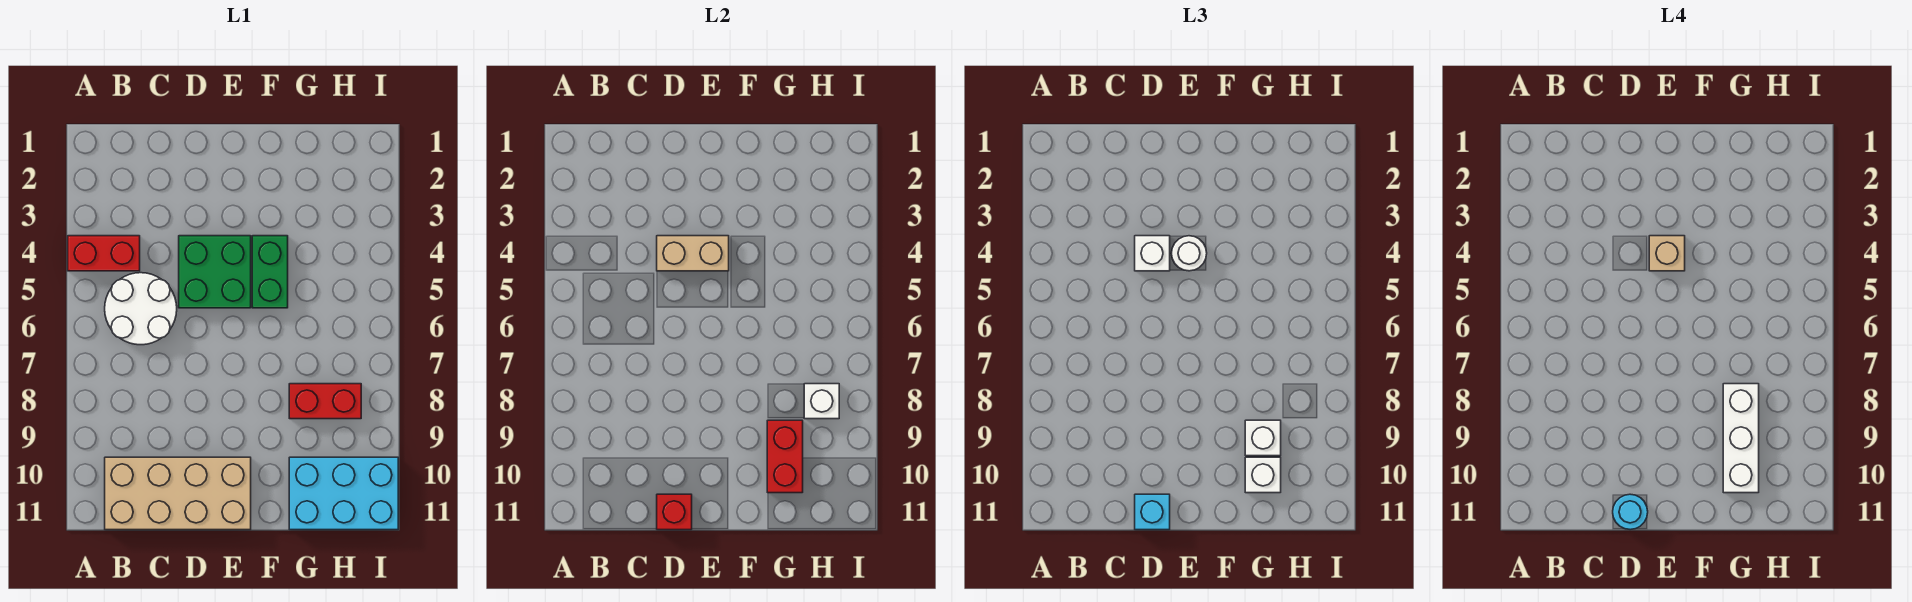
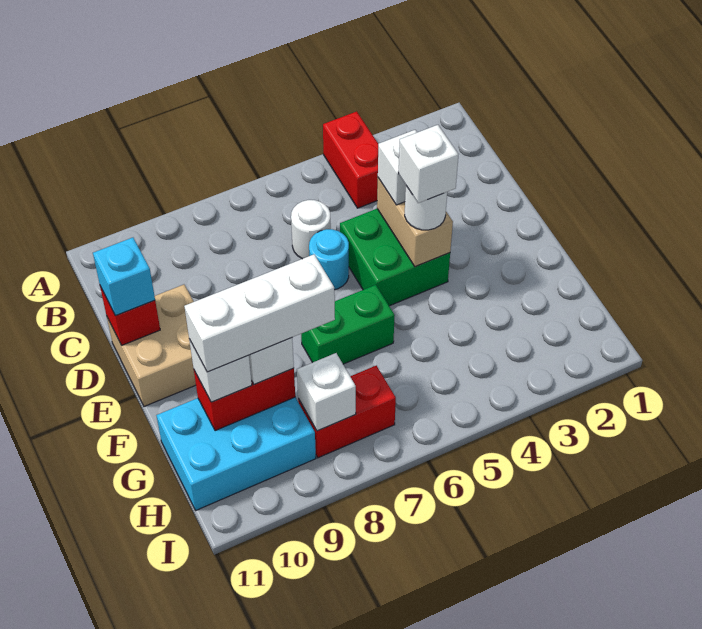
white 2x2 round brick [105,273,177,345] -> white 1x1 round brick [291,200,331,259]
tan 2x4 brick [105,457,251,530] -> tan 2x2 brick [107,285,196,406]
cyan 1x1 round brick [1613,494,1648,530] -> cyan 1x1 round brick moved to [309,229,349,290]
tan 1x1 brick [1649,236,1685,271] -> white 1x1 brick [399,125,458,203]
green 1x2 brick [252,236,288,308] -> green 1x2 brick moved to [301,285,395,364]
red 1x2 brick [289,384,361,419] -> red 1x2 brick turned to [298,366,396,458]
cyan 2x3 brick [289,457,398,530] -> cyan 2x3 brick turned to [156,397,316,510]

